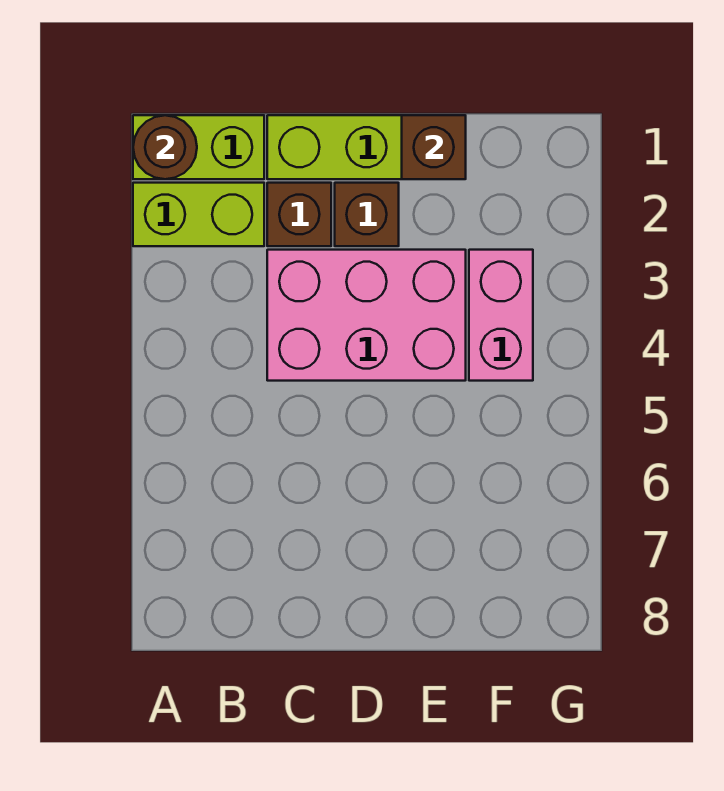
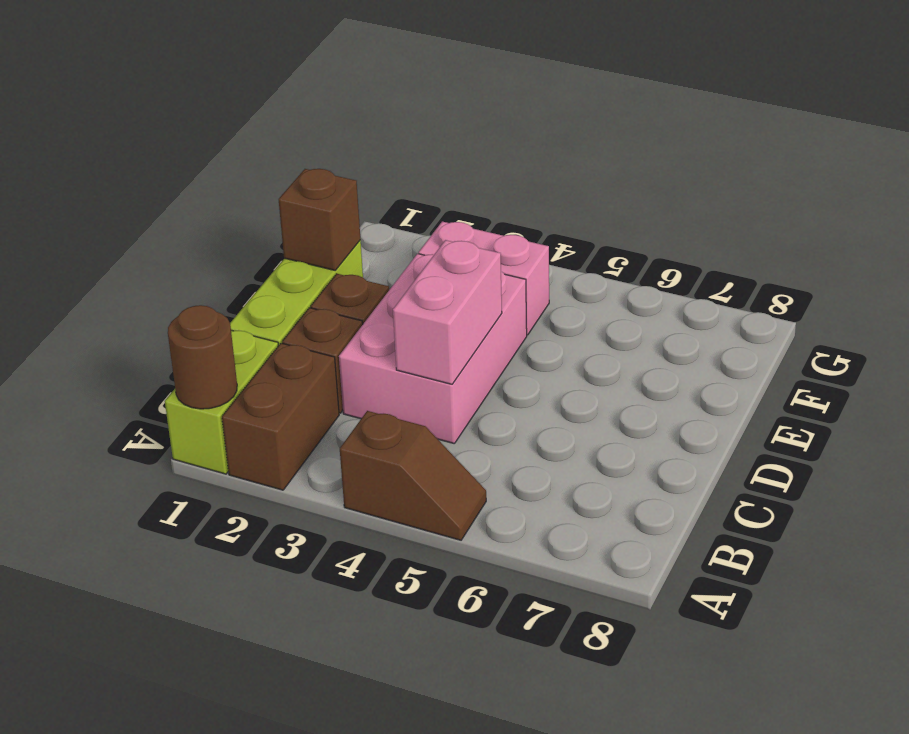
lime 1x2 brick [133,183,264,246] -> brown 1x2 brick [222,343,339,490]
none -> brown 1x2 slope [340,411,486,540]
none -> pink 1x2 brick [393,240,502,384]

